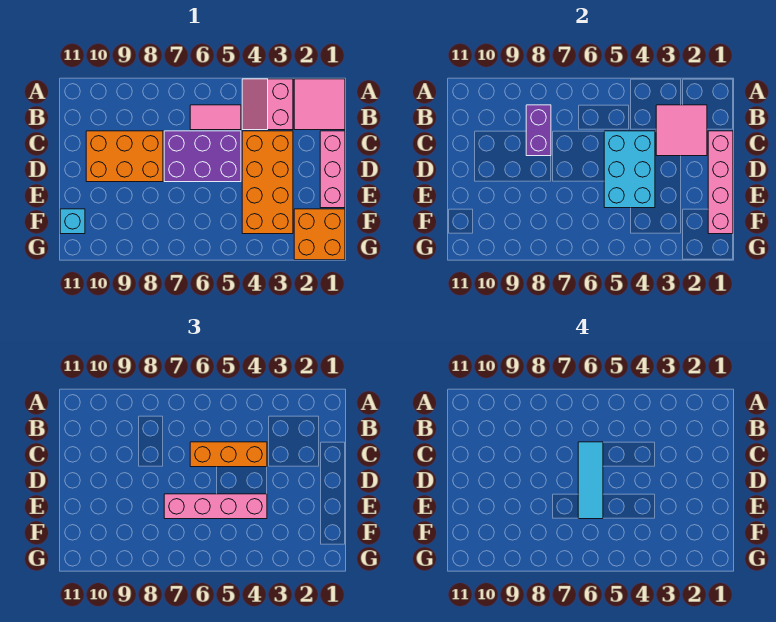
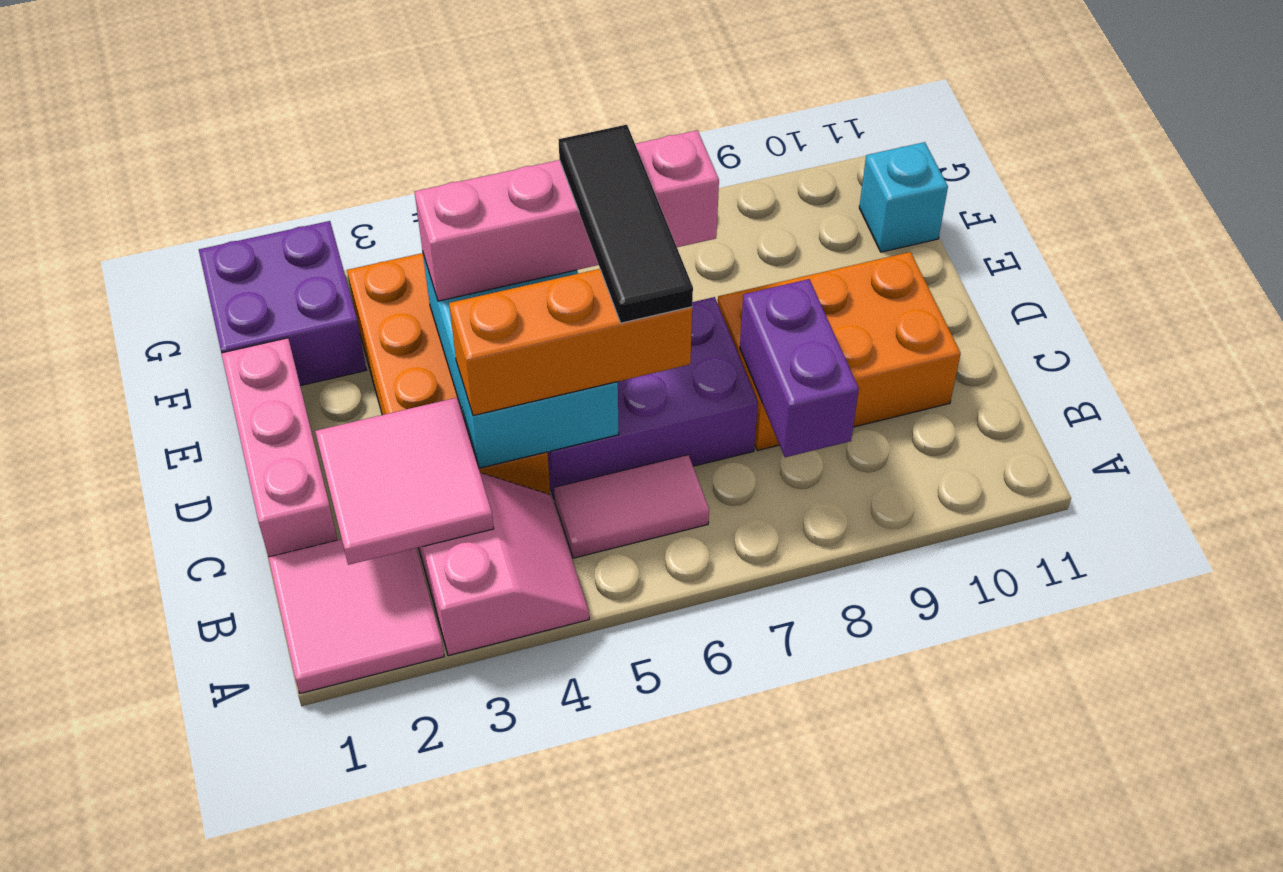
pink 1x4 brick [708,131,733,234] -> none
cyan 1x3 tile [578,442,603,519] -> black 1x3 tile [558,125,693,323]
orange 2x2 brick [294,209,345,260] -> purple 2x2 brick [199,221,366,386]

